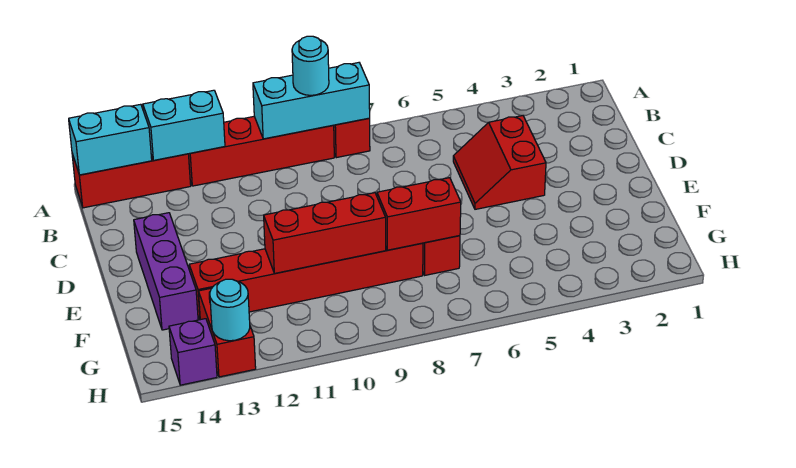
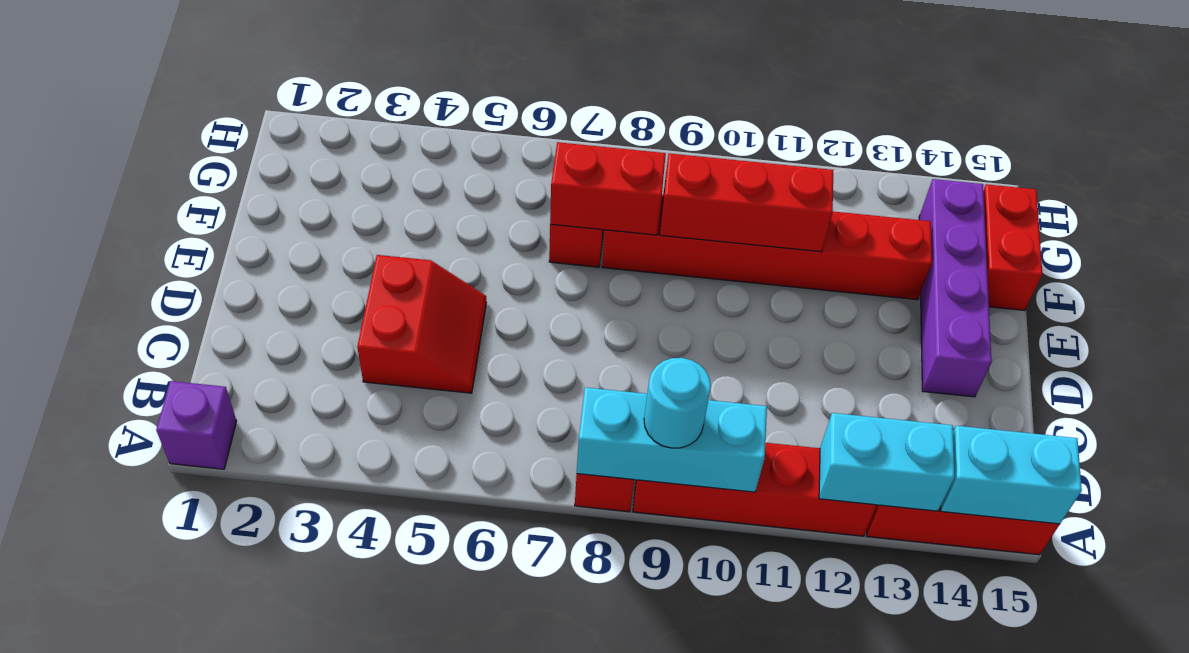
purple 1x3 brick [134,213,198,330] -> purple 1x4 brick [919,179,992,397]
red 1x2 brick [199,288,256,377] -> red 1x2 brick moved to [983,184,1042,311]
cyan 1x1 round brick [210,279,250,341] -> none
purple 1x1 brick [169,319,217,385] -> purple 1x1 brick moved to [156,381,237,469]

